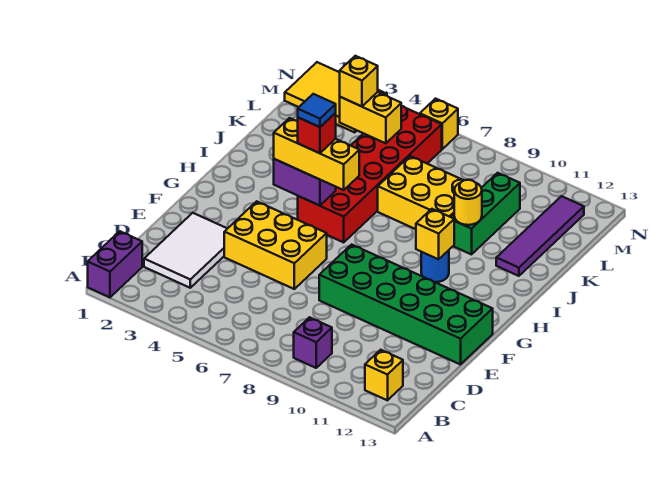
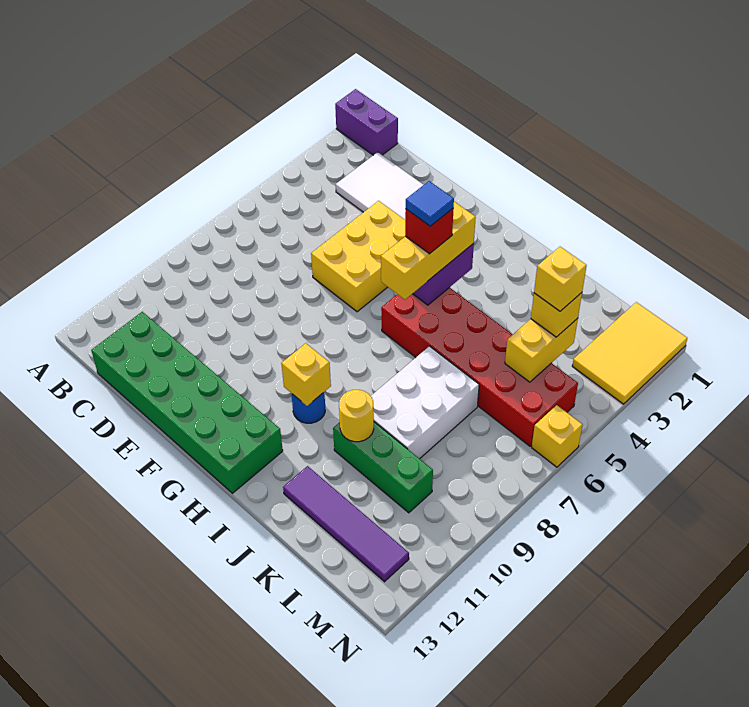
purple 1x1 brick [294,317,332,368] -> none
yellow 1x1 brick [365,350,403,400] -> yellow 1x1 brick moved to [534,247,587,311]
green 2x6 brick [319,245,493,365] -> green 2x6 brick turned to [91,312,283,493]
yellow 2x3 brick [378,156,464,229] -> white 2x3 brick [371,346,479,459]

